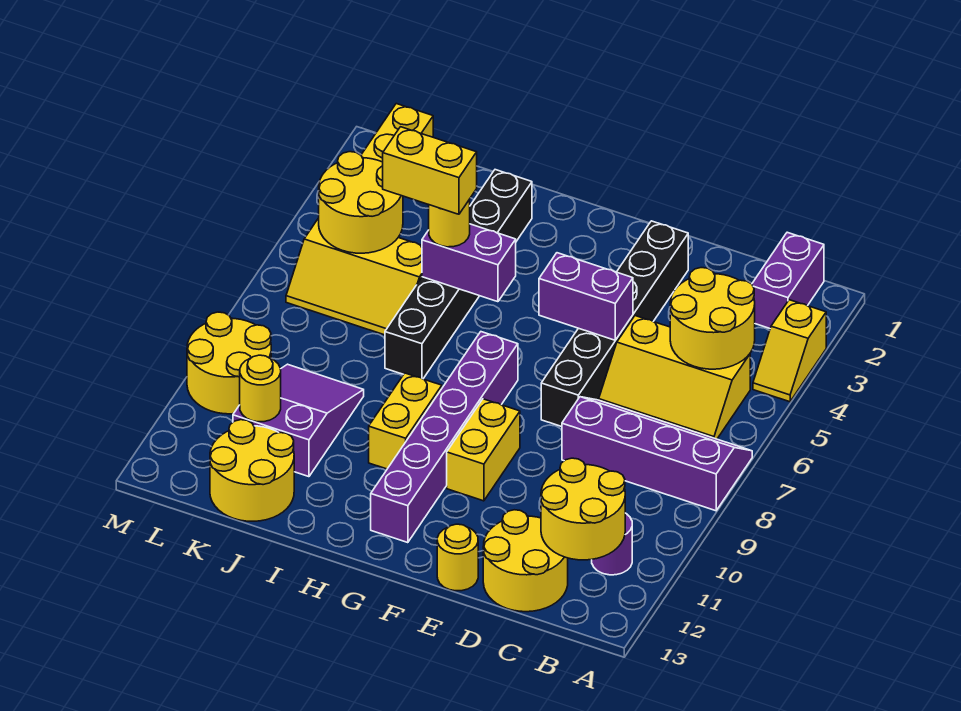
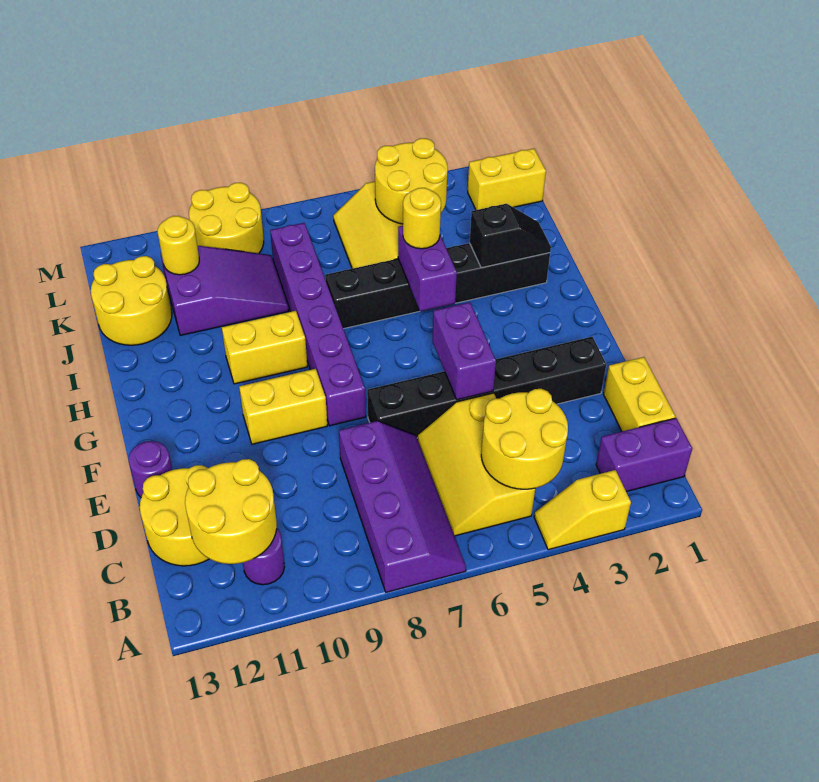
yellow 1x1 round brick [437,524,478,591] -> purple 1x1 round brick [129,441,172,497]
purple 1x6 brick [371,332,518,543] -> purple 1x6 brick turned to [270,223,366,426]
none -> black 1x2 slope [470,204,551,268]
yellow 1x2 brick [383,127,477,214] -> yellow 1x2 brick moved to [604,357,675,431]

